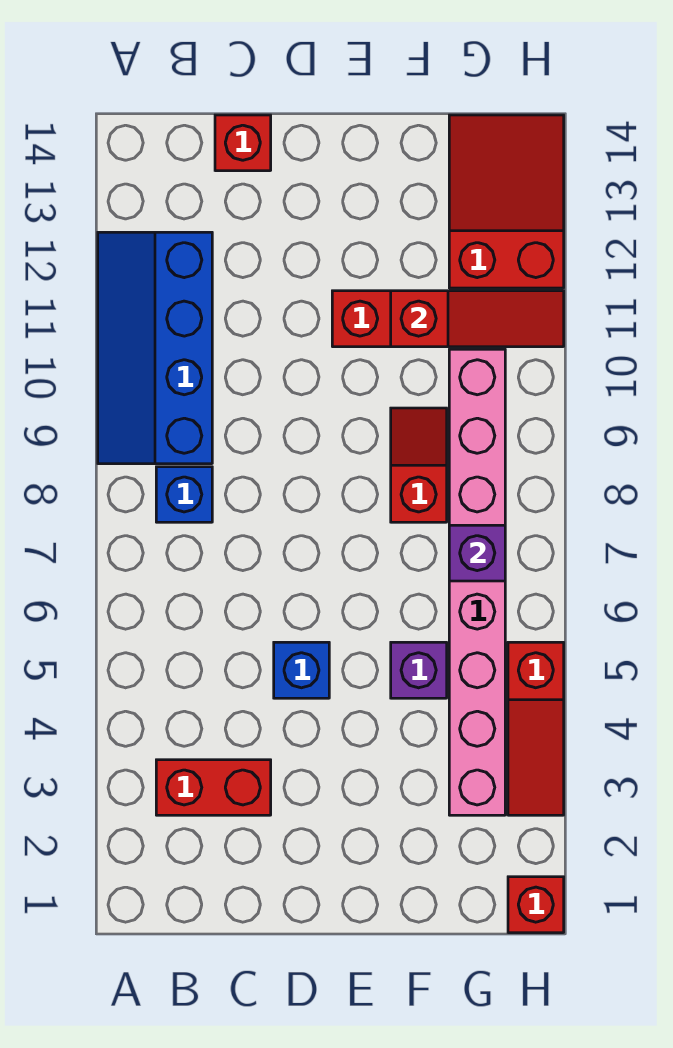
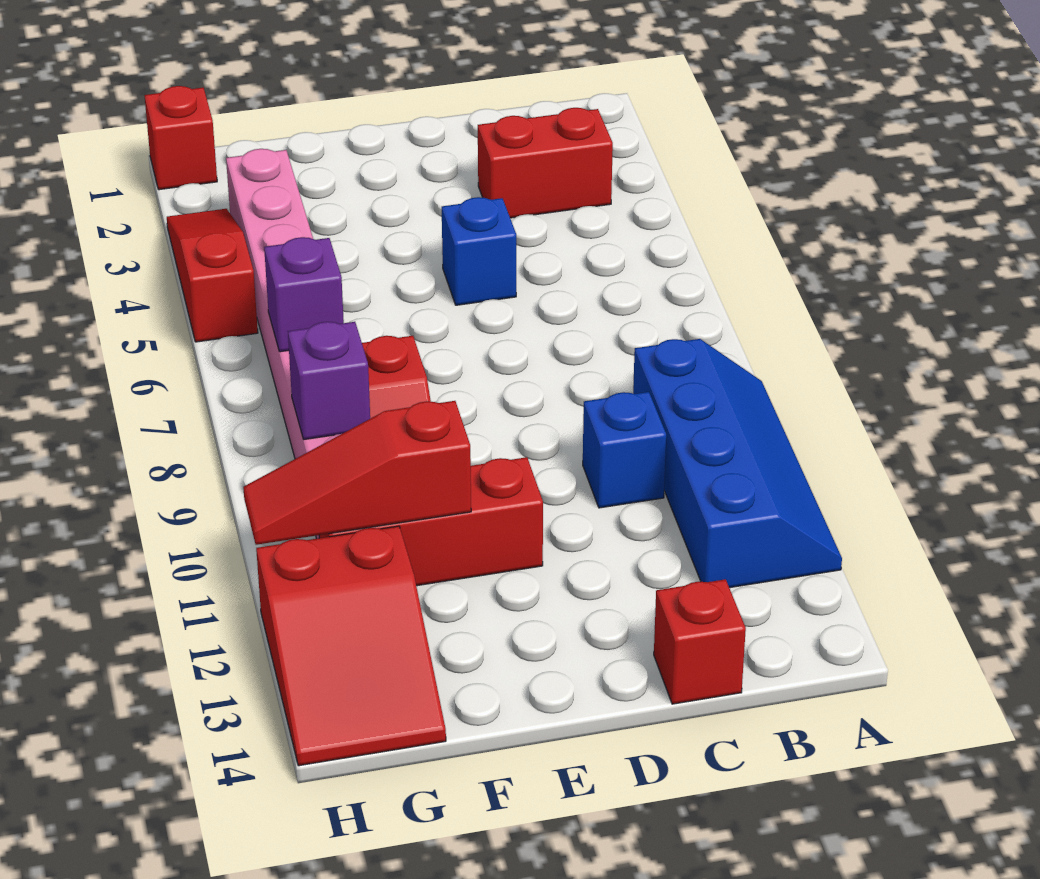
blue 1x1 brick [156,467,212,522] -> blue 1x1 brick moved to [583,392,666,508]
purple 1x1 brick [391,642,447,698] -> purple 1x1 brick moved to [288,322,370,440]

